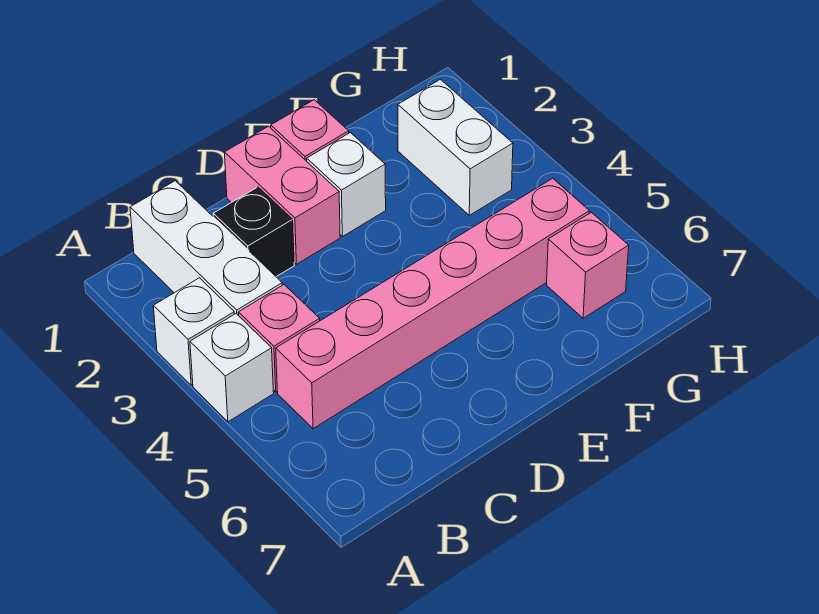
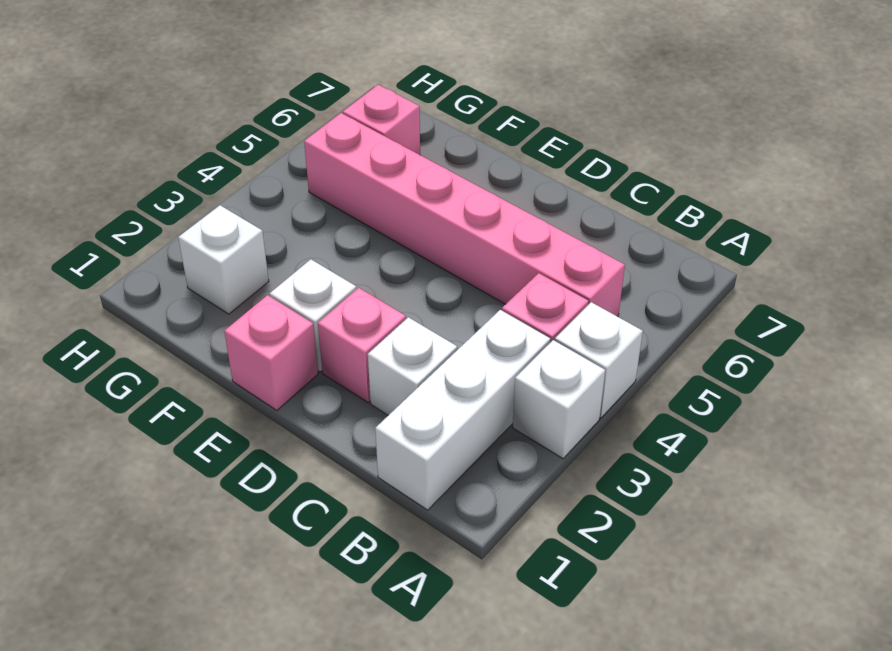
black 1x1 brick [213,187,294,277] -> white 1x1 brick [368,317,457,415]
pink 1x2 brick [224,126,340,264] -> pink 1x1 brick [318,288,406,402]
white 1x2 brick [398,79,513,215] -> white 1x1 brick [178,205,269,314]

